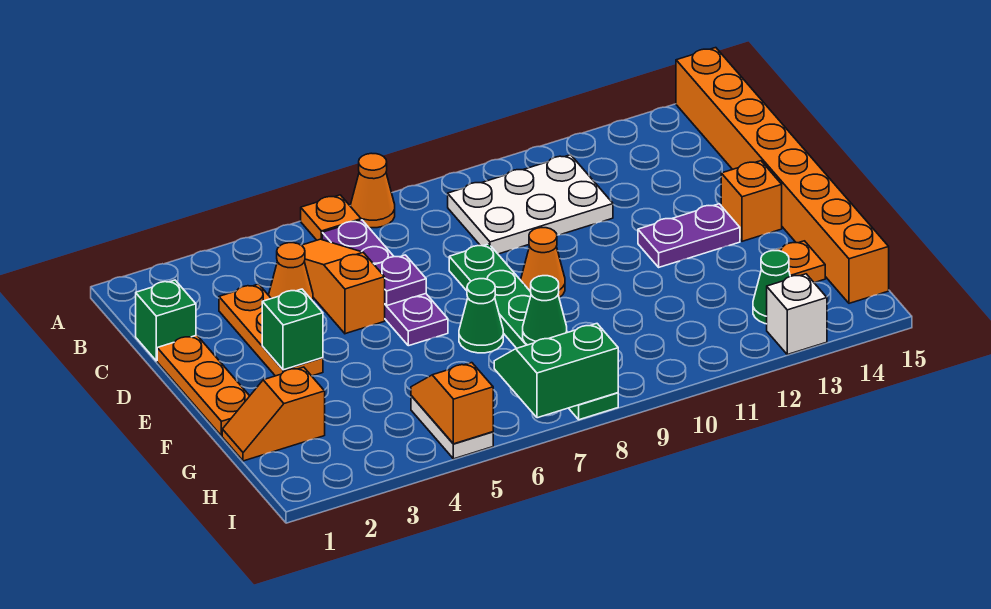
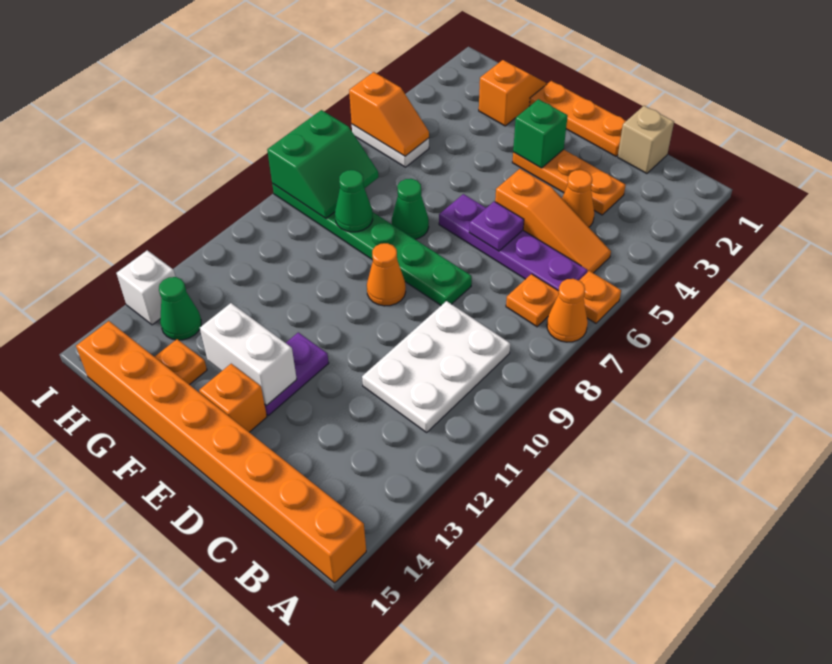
none -> orange 1x1 plate [506,274,559,327]
green 1x1 brick [136,280,196,361] -> tan 1x1 brick [618,106,674,174]
none -> white 1x2 brick [200,303,297,405]

